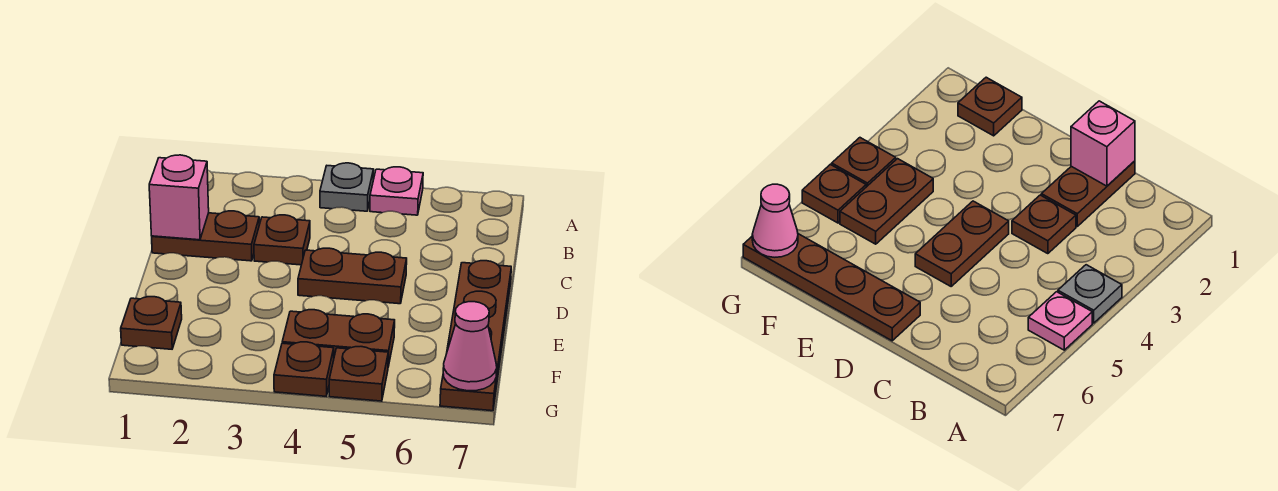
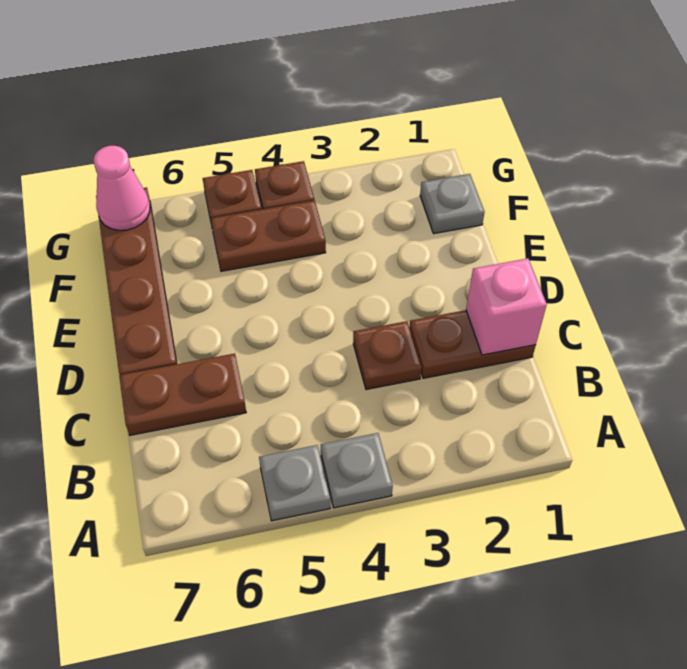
pink 1x1 plate [370,167,423,215] -> grey 1x1 plate [259,445,330,521]
brown 1x2 plate [298,248,407,304] -> brown 1x2 plate moved to [119,354,246,435]
brown 1x1 plate [121,297,182,349] -> grey 1x1 plate [420,174,484,234]

